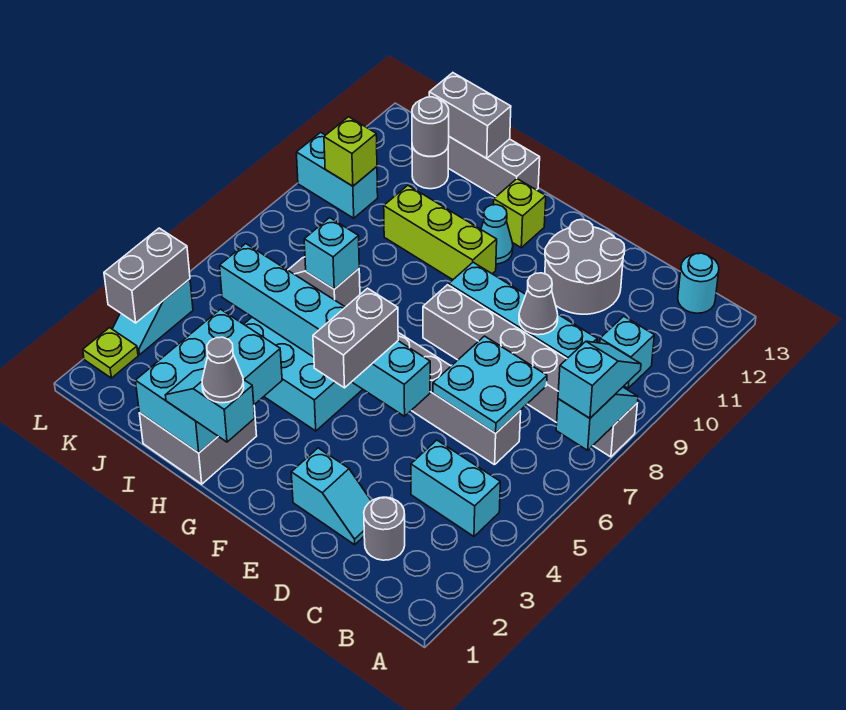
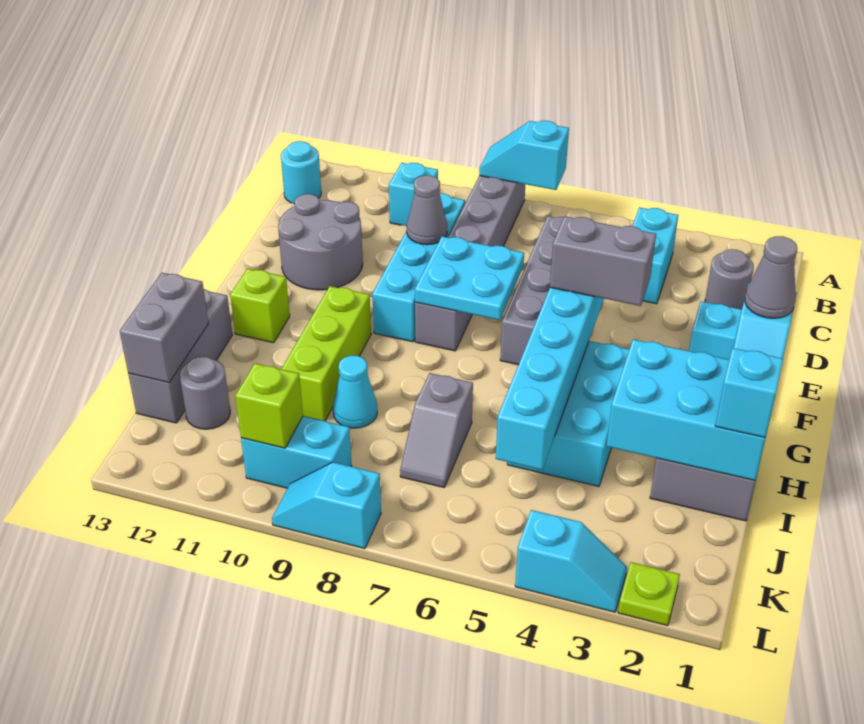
cyan 1x2 slope [558,341,641,418] -> cyan 1x2 slope moved to [272,462,381,549]
cyan 2x2 plate [433,336,547,433] -> cyan 2x2 plate moved to [415,236,524,320]
cyan 1x1 cone [481,205,513,264] -> cyan 1x1 cone moved to [333,355,377,428]
cyan 1x1 brick [304,218,359,289] -> cyan 1x1 brick moved to [715,348,783,438]
grey 1x1 round brick [412,97,449,156] -> none
cyan 1x2 brick [296,132,378,218] -> cyan 1x2 brick turned to [241,416,352,488]
grey 1x2 brick [104,228,190,323] -> none

